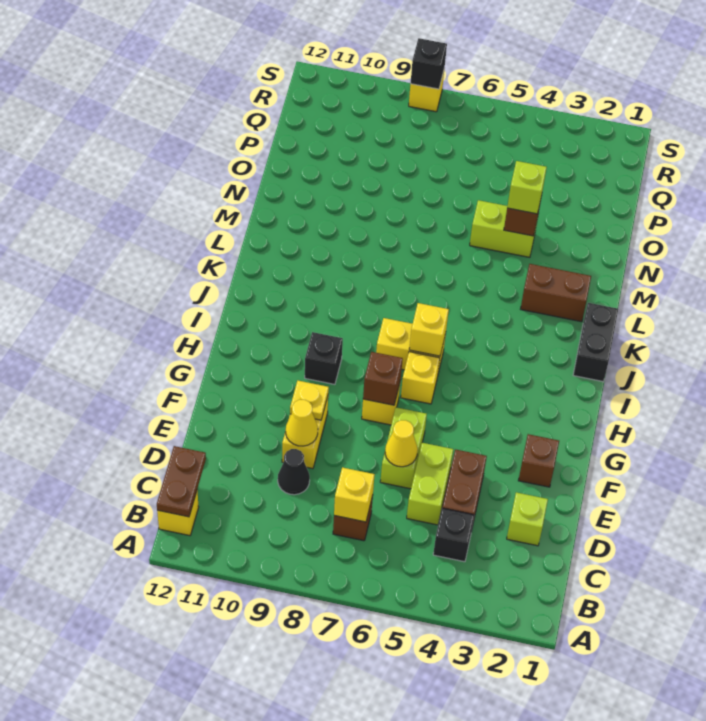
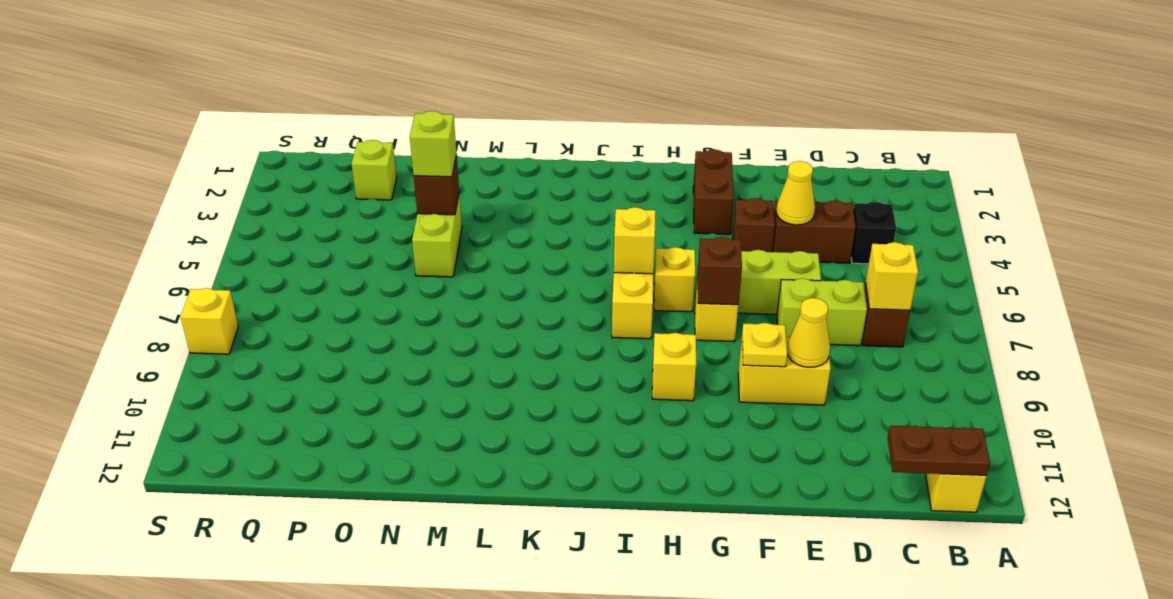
lime 1x1 brick [507,492,548,546] -> lime 1x1 brick moved to [352,140,397,200]
lime 1x2 brick [407,443,453,525] -> lime 1x2 brick moved to [777,278,867,346]
black 1x1 cone [278,449,310,495] -> none
yellow 1x1 cone [385,420,418,467] -> yellow 1x1 cone moved to [776,161,815,225]
brown 1x1 brick [518,434,559,487] -> brown 1x1 brick moved to [733,198,775,252]
black 1x1 brick [305,332,343,384] -> yellow 1x1 brick [652,333,696,401]
black 1x2 brick [573,303,618,381] -> none
brown 1x2 brick [521,264,591,322] -> brown 1x2 brick moved to [693,149,734,234]
black 1x1 brick [411,38,447,89] -> none

